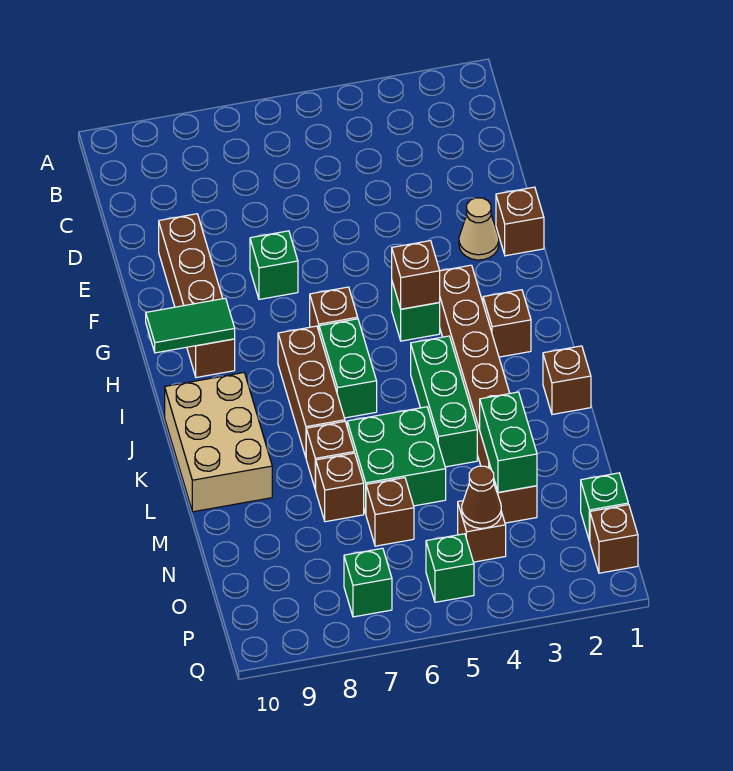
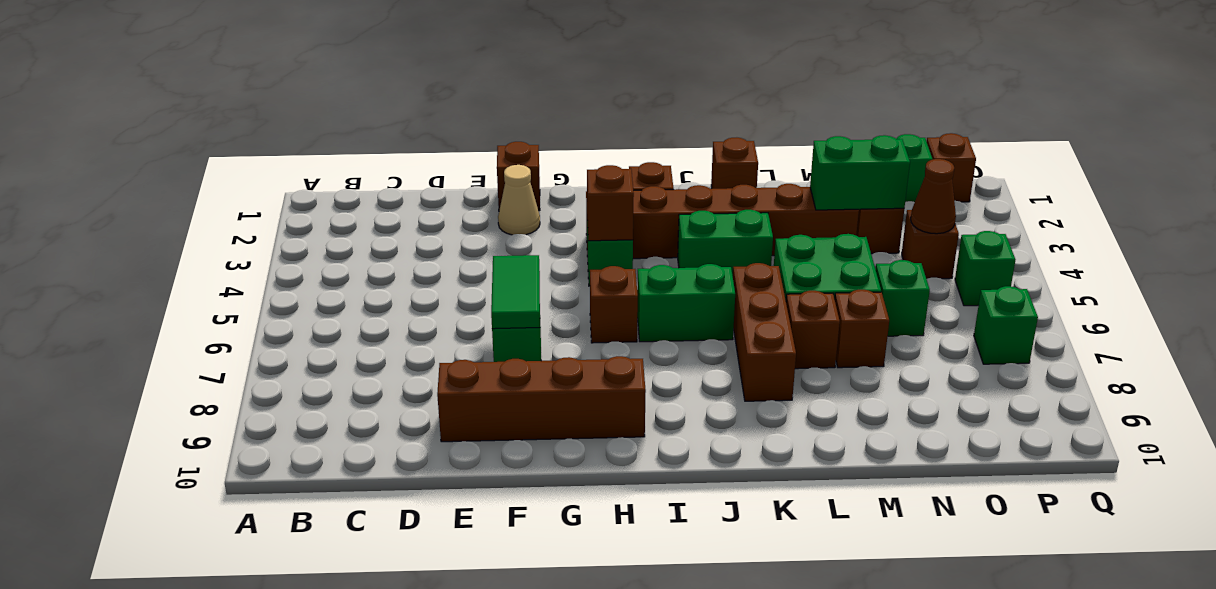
green 1x2 tile [146,298,235,353] -> green 1x2 tile moved to [491,255,540,329]
brown 1x3 brick [278,326,345,457] -> brown 1x3 brick turned to [733,263,796,401]
green 1x3 brick [411,336,477,467] -> green 1x2 brick [678,210,773,276]
tan 2x3 brick [165,373,272,512] -> none
brown 1x1 brick [366,478,414,546] -> green 1x1 brick [876,260,930,336]

